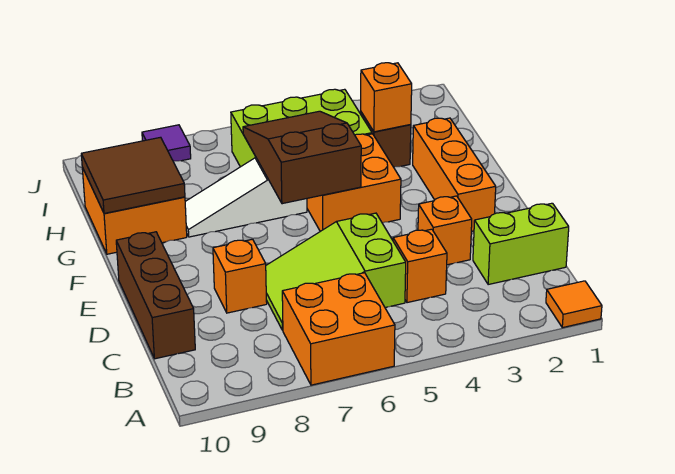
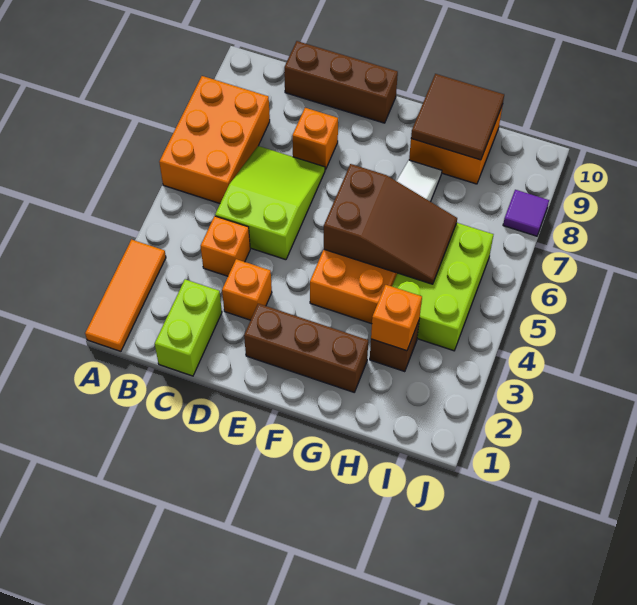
orange 1x1 tile [546,281,602,328] -> orange 1x3 tile [85,240,166,351]
orange 2x2 brick [282,273,395,385] -> orange 2x3 brick [159,76,270,203]
orange 1x3 brick [413,118,496,231] -> brown 1x3 brick [244,304,368,392]

